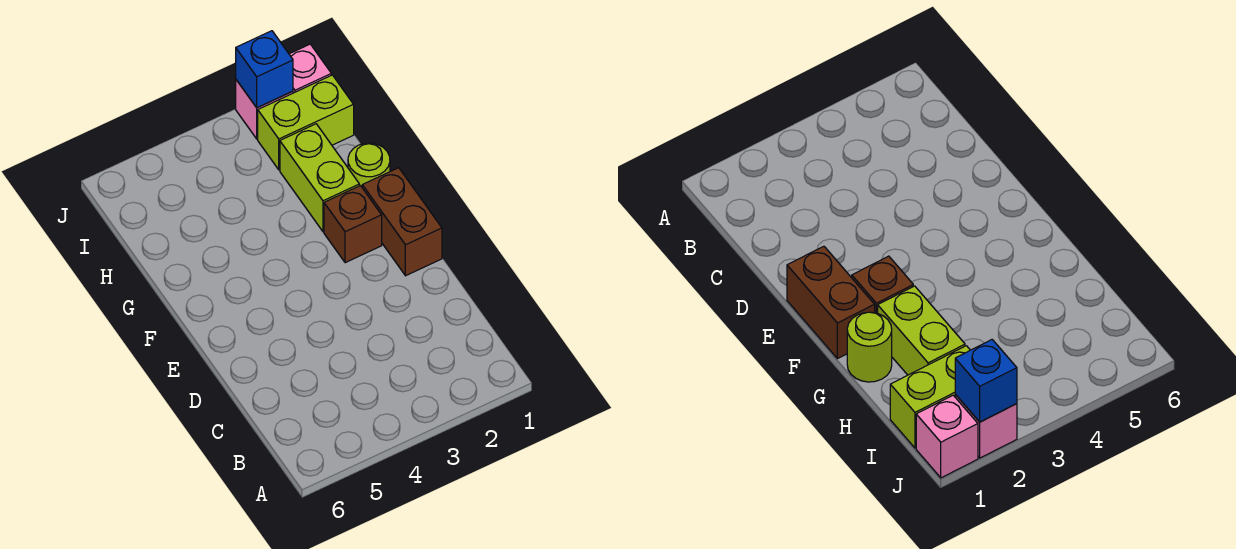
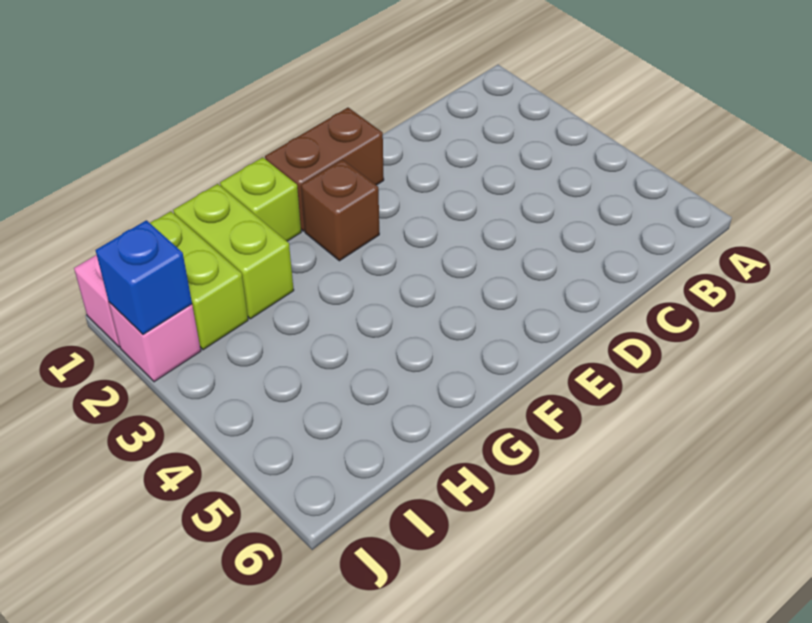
lime 1x1 round brick [348,143,390,187] -> lime 1x1 brick [220,157,301,241]
lime 1x2 brick [280,124,359,232] -> lime 1x2 brick turned to [173,184,294,319]

